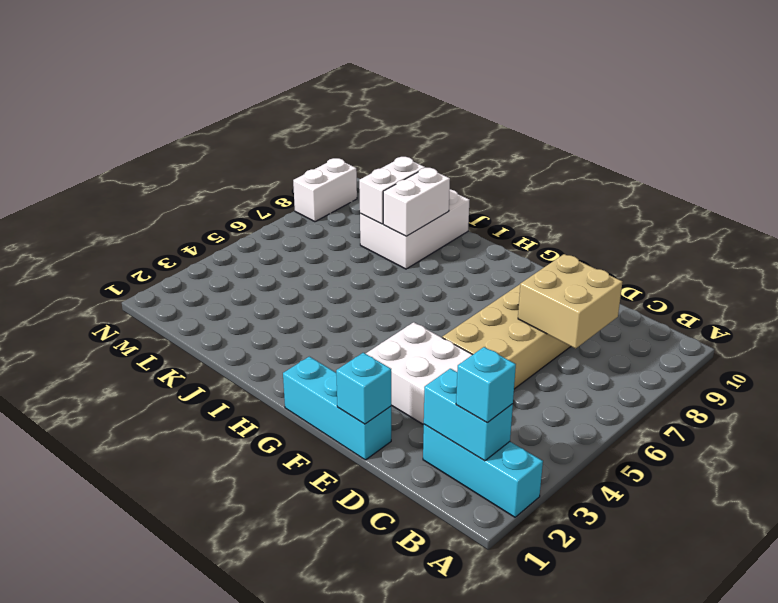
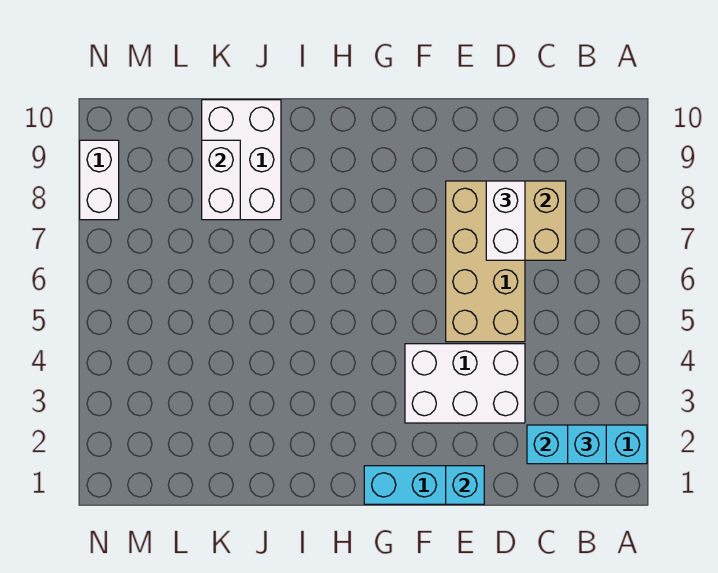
white 1x2 brick [383,168,450,236] -> white 1x2 brick moved to [486,181,525,260]

